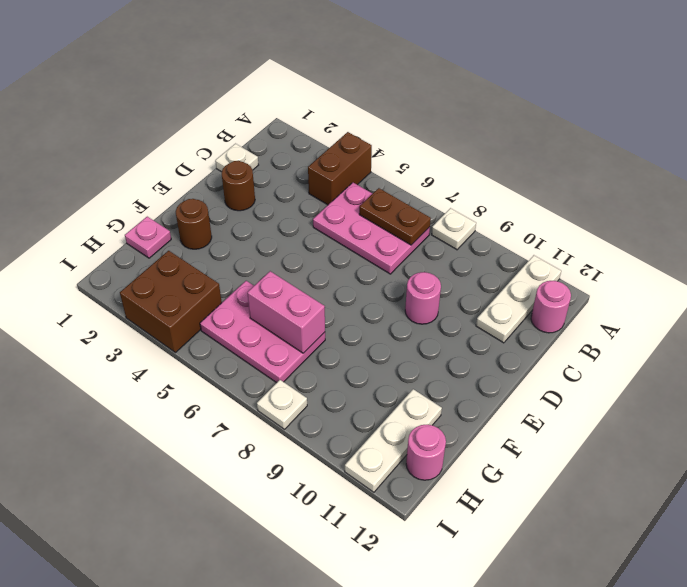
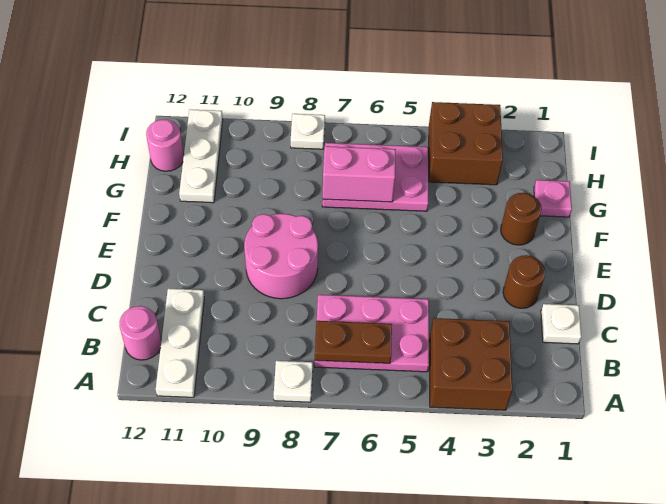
brown 1x2 brick [308,132,372,205] -> brown 2x2 brick [429,318,512,410]
pink 1x1 round brick [405,272,441,324] -> pink 2x2 round brick [244,214,318,299]

